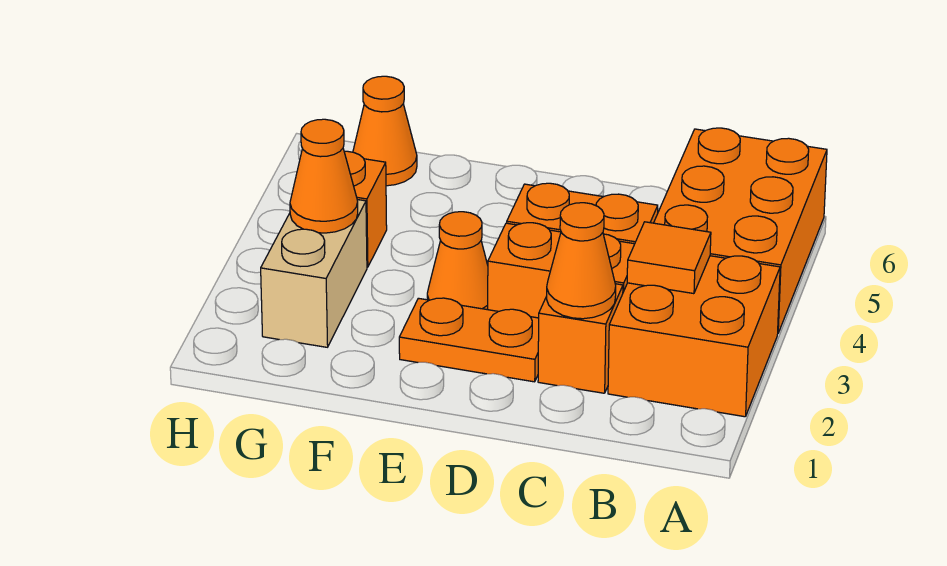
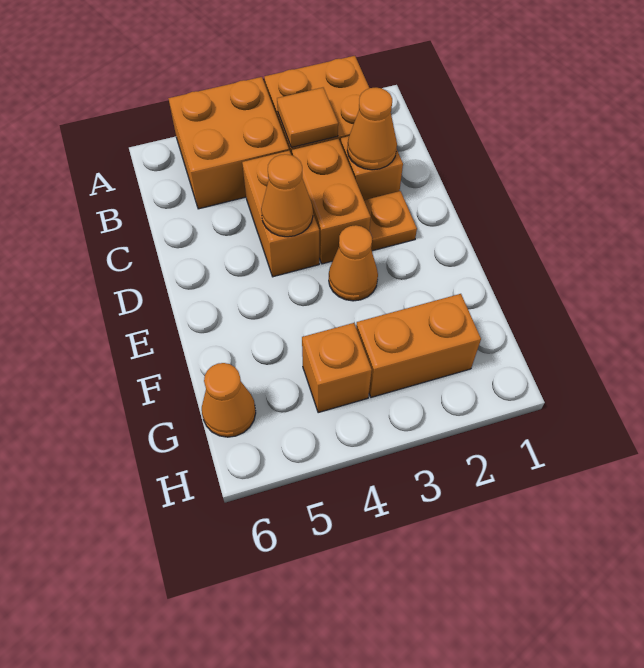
orange 2x3 brick [654,128,827,333] -> orange 2x2 brick [168,77,289,209]
orange 1x2 plate [399,298,539,382] -> orange 1x1 plate [364,191,417,251]
tan 1x2 brick [261,200,367,347] -> orange 1x2 brick [356,294,481,397]
orange 1x1 cone [290,119,358,233] -> orange 1x1 cone moved to [261,154,313,237]

